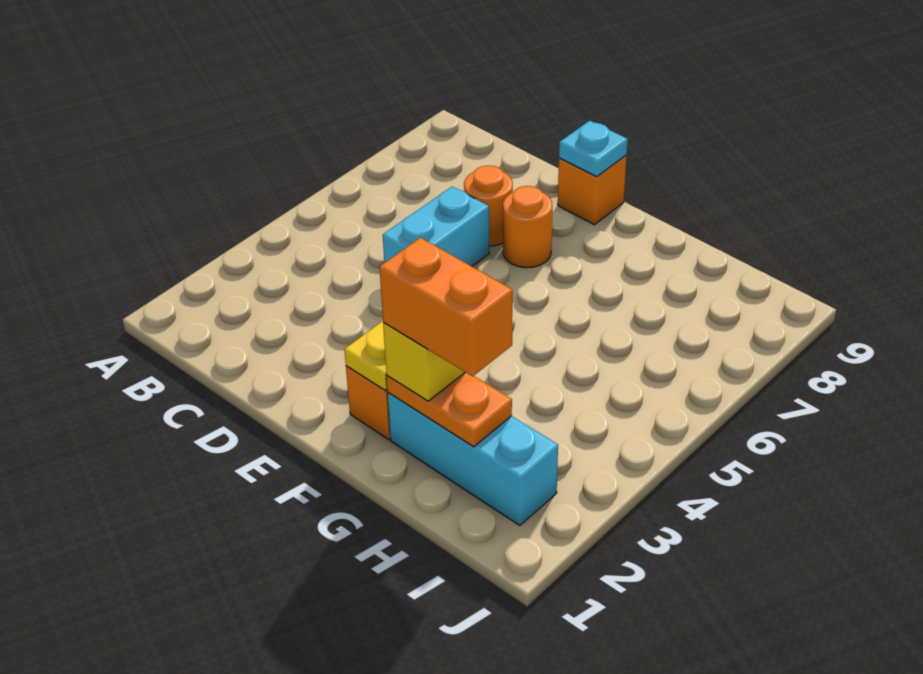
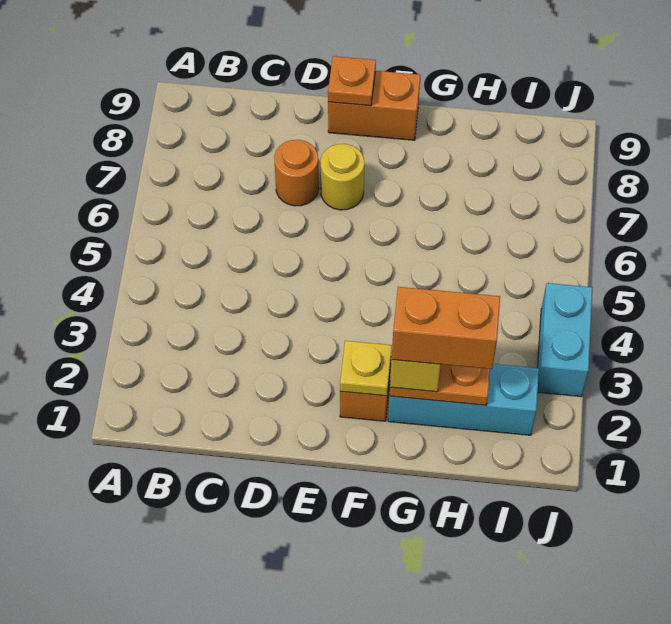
cyan 1x2 brick [383,186,489,266] -> cyan 1x2 brick moved to [538,283,592,397]
orange 1x1 round brick [503,186,552,268] -> yellow 1x1 round brick [320,144,364,210]
orange 1x1 brick [558,155,627,225] -> orange 1x2 brick [328,71,420,140]
cyan 1x1 plate [559,121,628,177] -> orange 1x1 plate [328,56,376,106]

